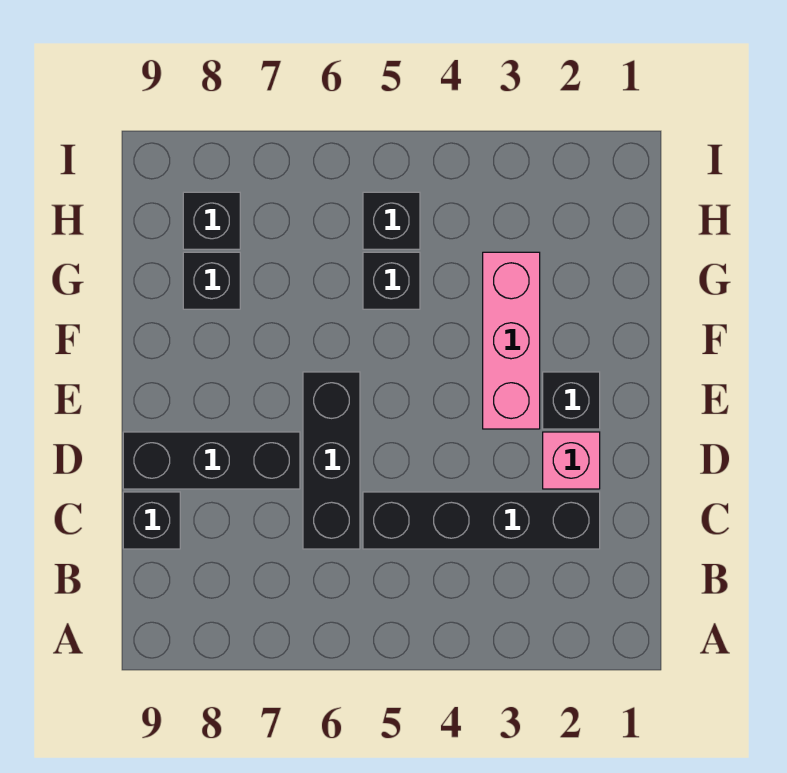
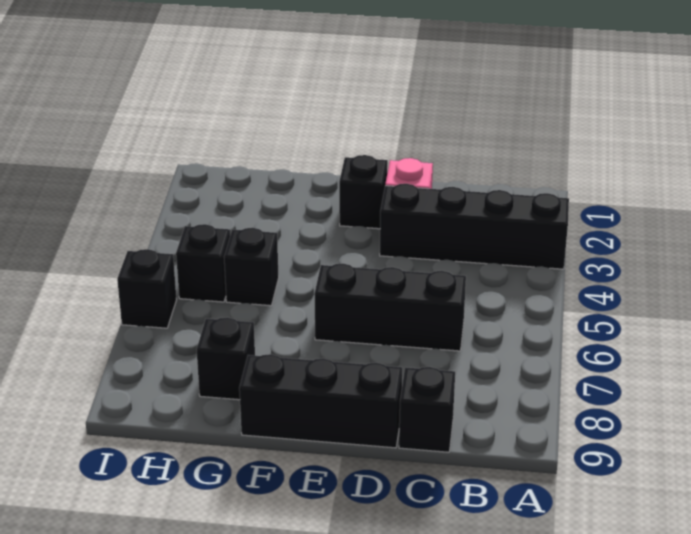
black 1x4 brick [363,492,600,549] -> black 1x4 brick turned to [380,184,569,269]
black 1x3 brick [123,432,300,489] -> black 1x3 brick turned to [239,354,402,448]
pink 1x3 brick [483,252,540,429] -> none
black 1x1 brick [183,192,240,249] -> black 1x1 brick moved to [117,249,177,328]

